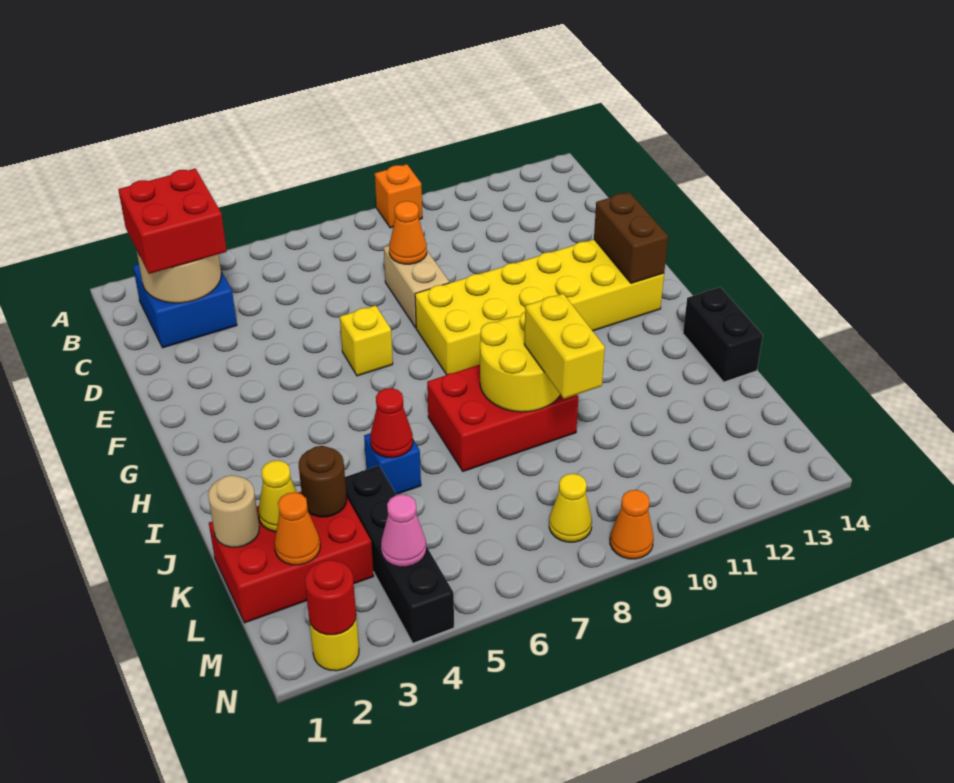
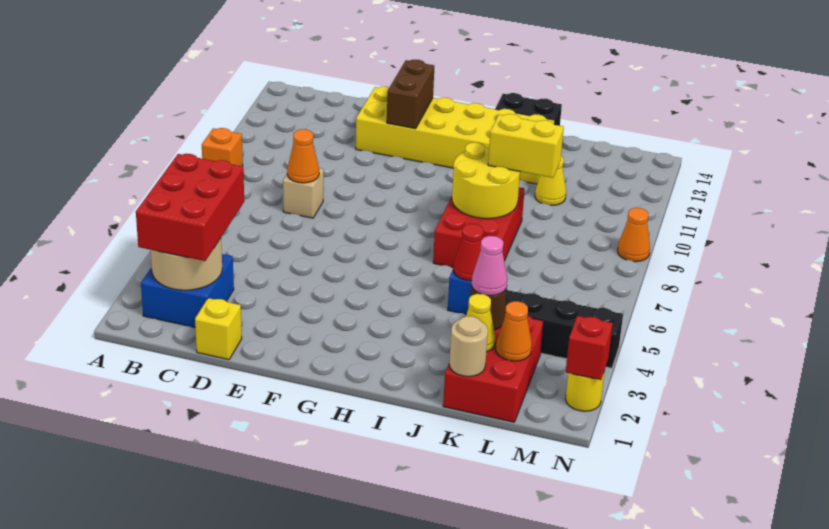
red 2x2 brick [118,169,227,274] -> red 2x3 brick [136,154,244,261]
tan 1x2 brick [384,246,449,328] -> tan 1x1 brick [283,168,324,218]
yellow 1x1 brick [340,305,393,376] -> yellow 1x1 brick moved to [195,298,242,360]
yellow 2x6 brick [415,239,664,375] -> yellow 2x6 brick turned to [356,87,555,184]
brown 1x2 brick [594,192,668,284] -> brown 1x2 brick turned to [387,60,434,129]
pink 1x1 cone [381,494,426,567] -> pink 1x1 cone moved to [471,236,507,296]
yellow 1x1 cone [549,474,592,542] -> yellow 1x1 cone moved to [535,156,566,205]
red 1x1 round brick [305,560,356,635] -> red 1x1 brick [566,316,613,380]

